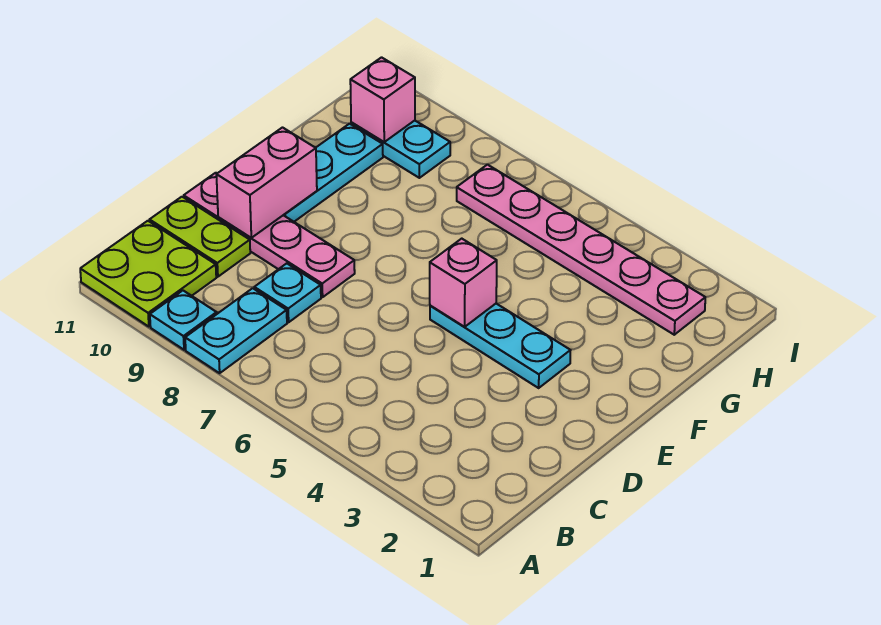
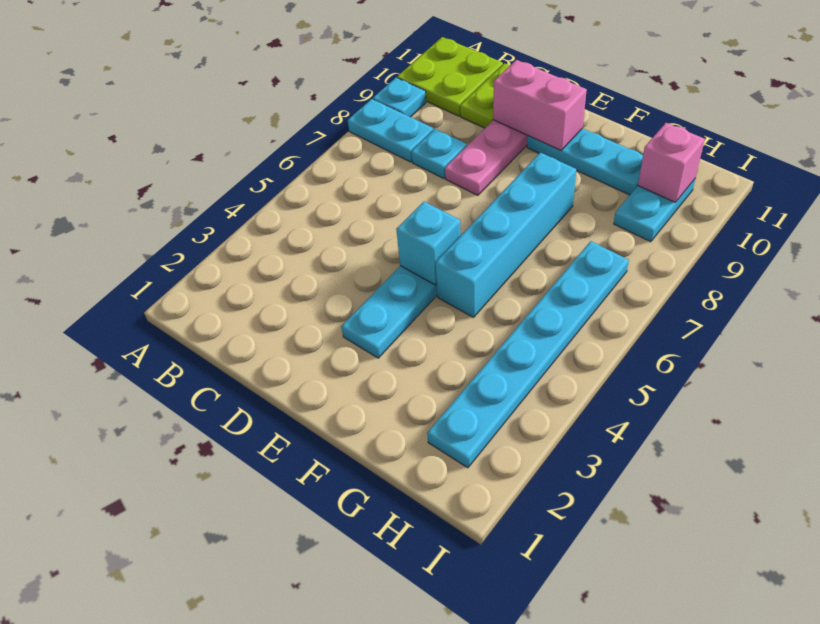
pink 1x1 brick [430,239,497,327] -> cyan 1x1 brick [396,202,461,285]
none -> cyan 1x4 brick [436,152,576,318]
pink 1x6 plate [457,165,705,335] -> cyan 1x6 plate [427,241,629,468]

